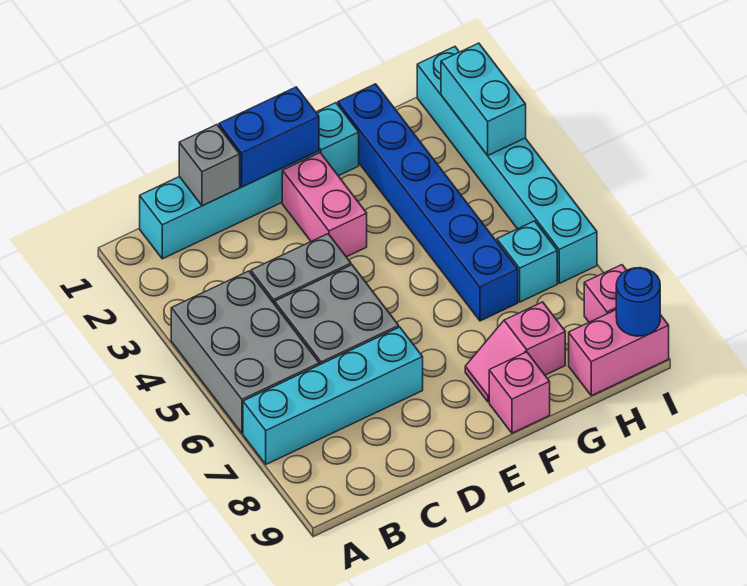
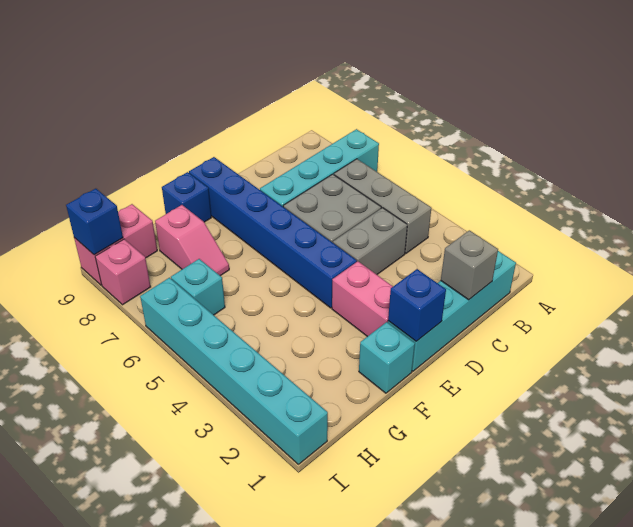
grey 2x3 brick [171,271,319,433] -> grey 1x3 brick [334,159,431,254]
blue 1x2 brick [219,87,319,187] -> blue 1x1 brick [388,269,446,341]
pink 1x2 slope [465,302,565,402] -> pink 1x2 slope turned to [155,205,229,276]
pink 1x1 brick [489,352,550,433] -> blue 1x1 brick [162,172,211,222]
blue 1x6 brick [338,84,518,321] -> blue 1x6 brick moved to [189,157,357,308]
cyan 1x2 brick [441,43,526,155] -> none
blue 1x1 round brick [616,268,660,336] -> blue 1x1 brick [66,189,123,255]

